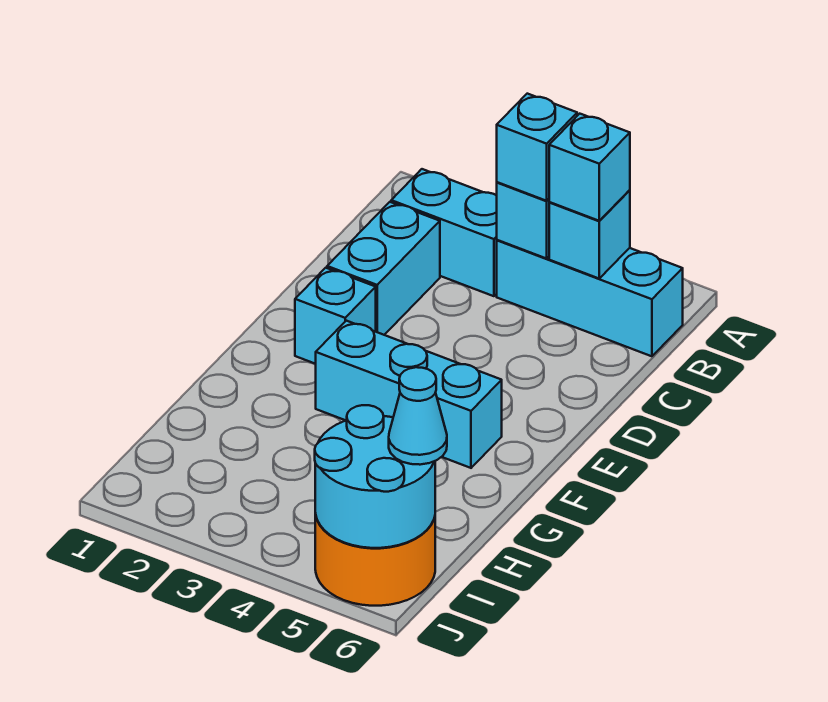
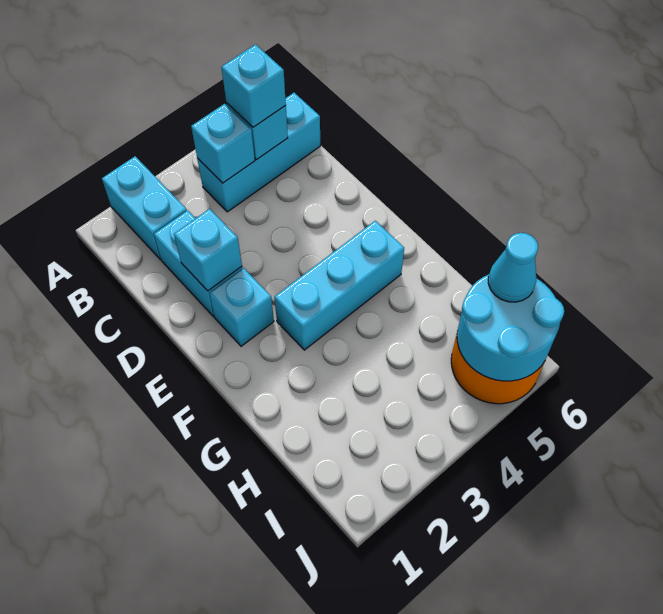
cyan 1x2 brick [391,169,497,296] -> cyan 1x2 brick turned to [102,156,187,259]
cyan 1x1 brick [497,94,577,201] -> cyan 1x1 brick moved to [174,209,242,291]

